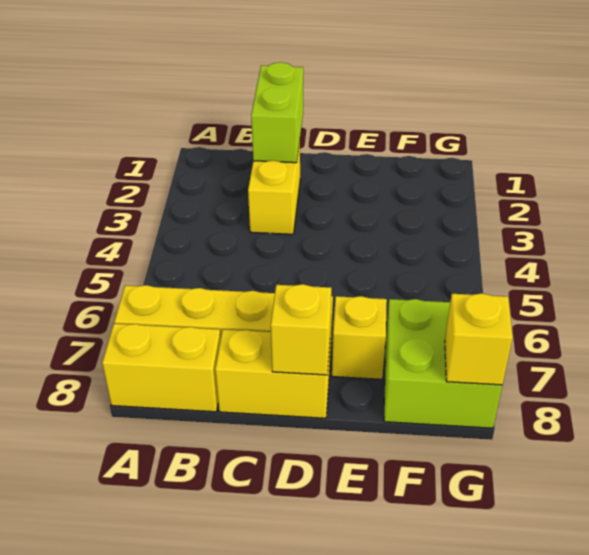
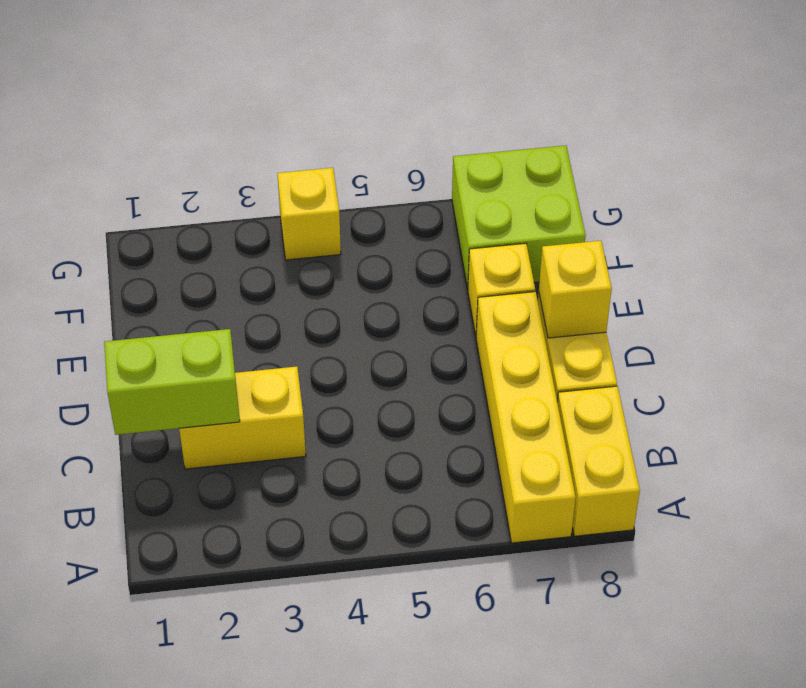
yellow 1x1 brick [445,293,513,385] -> yellow 1x1 brick moved to [277,168,341,260]

